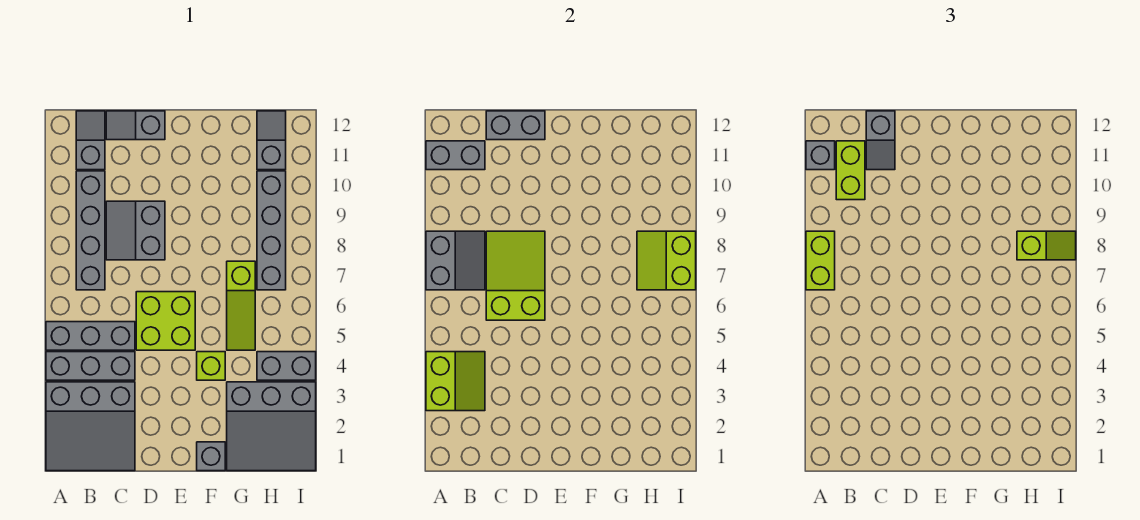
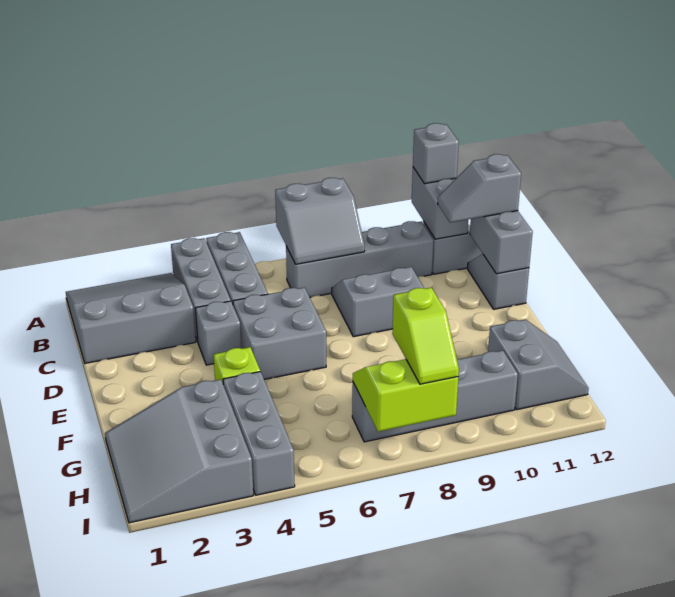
grey 3x3 slope [46,382,135,471] -> grey 3x3 slope turned to [66,273,196,363]
lime 2x2 slope [426,352,485,411] -> none
lime 1x2 brick [806,231,835,290] -> none
lime 1x2 brick [836,141,865,200] -> none
lime 2x3 slope [486,231,545,320] -> none
lime 2x2 brick [136,292,195,350] -> grey 2x2 brick [233,287,326,379]
grey 1x1 brick [197,442,225,471] -> grey 1x1 brick moved to [195,301,241,365]
lime 1x3 slope [227,261,255,350] -> none
grey 1x2 brick [257,352,316,380] -> grey 1x3 brick [223,372,295,495]
grey 1x2 slope [257,111,286,170] -> grey 2x2 slope [488,320,589,410]

